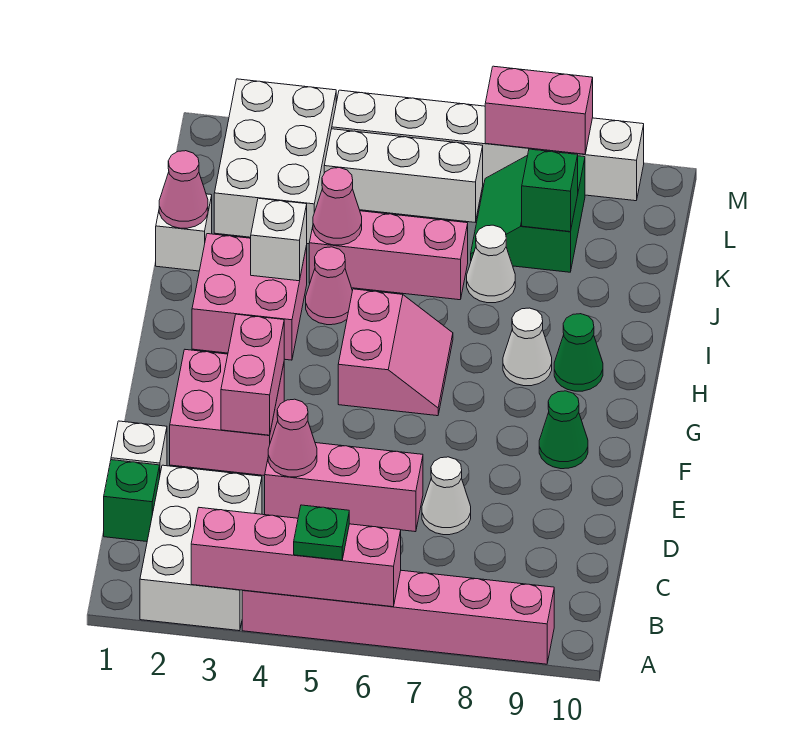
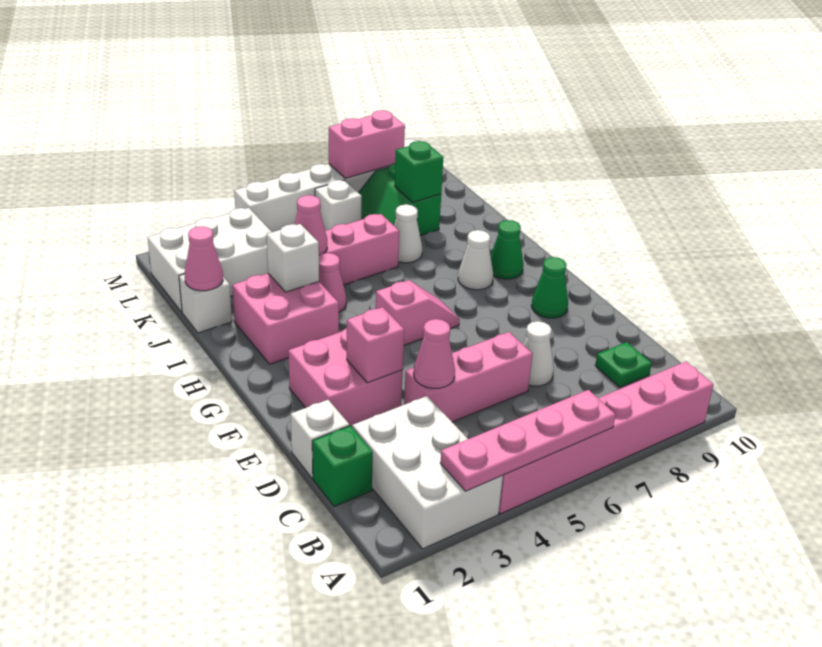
pink 1x4 brick [191,508,401,607] -> pink 1x4 plate [440,390,615,491]
green 1x1 plate [294,505,349,560] -> green 1x1 plate moved to [595,342,652,387]
pink 1x2 brick [221,314,284,435] -> pink 1x1 brick [347,307,404,383]
pink 2x2 slope [338,289,453,416] -> pink 1x2 slope [376,280,460,345]
white 2x3 brick [214,79,336,244] -> white 2x3 brick turned to [148,208,271,312]
white 1x3 brick [324,129,483,222] -> white 1x1 brick [315,180,362,231]

